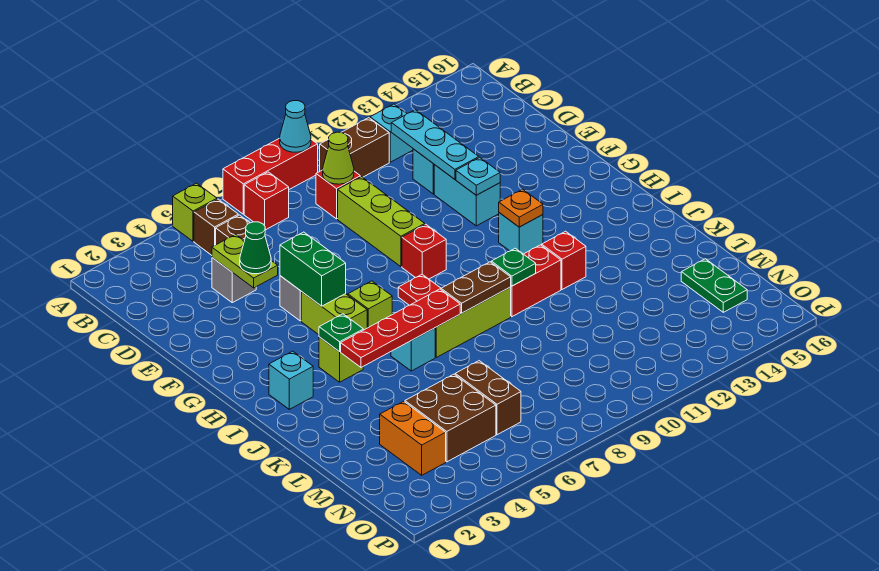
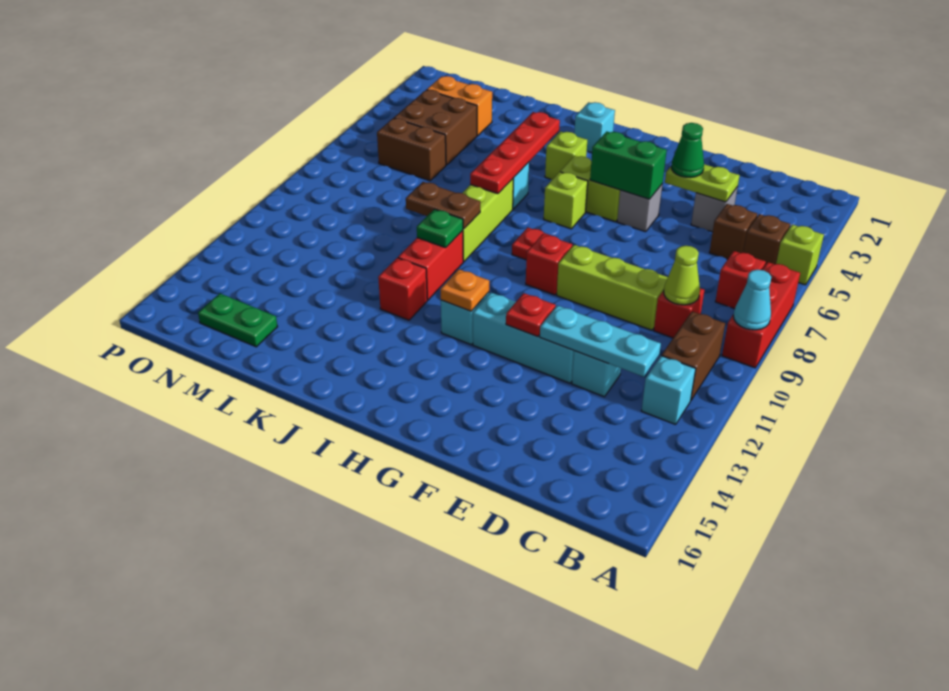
cyan 1x2 brick [434,165,500,226] -> cyan 1x3 brick [473,293,574,383]
cyan 1x1 plate [456,158,500,195] -> red 1x1 plate [506,293,556,337]
green 1x1 plate [319,314,363,352] -> none
brown 1x2 plate [441,262,511,313] -> brown 1x2 plate turned to [406,182,480,229]

